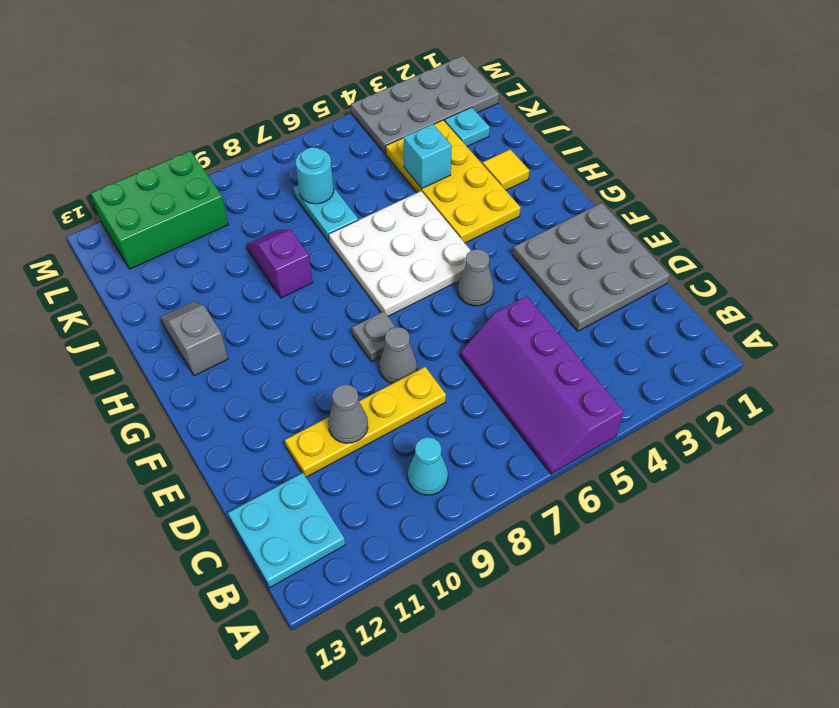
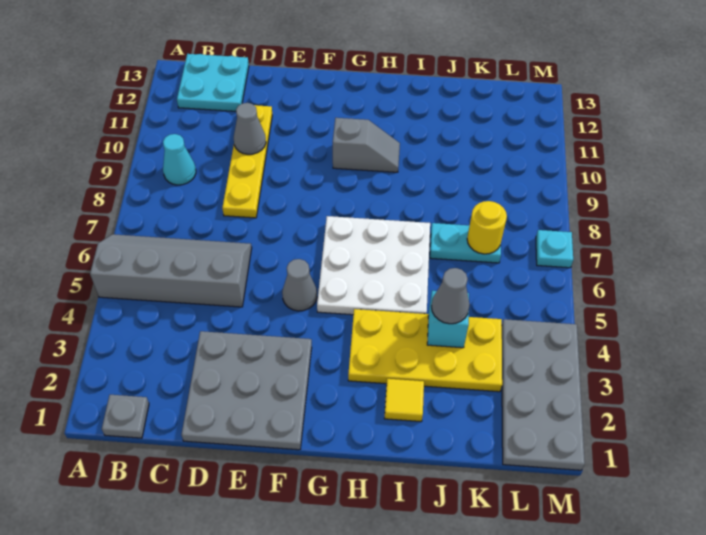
purple 2x4 slope [460,296,624,474] -> grey 2x4 slope [90,234,252,307]
grey 1x1 cone [379,327,417,384] -> grey 1x1 cone moved to [431,268,470,324]
grey 1x1 plate [352,311,395,362] -> grey 1x1 plate moved to [102,395,149,438]
grey 1x2 slope [160,302,228,376] -> grey 1x2 slope moved to [333,118,400,172]
purple 1x2 slope [246,230,313,298] -> none
cyan 1x1 plate [445,107,490,146] -> cyan 1x1 plate moved to [536,230,573,268]
cyan 1x1 round brick [296,147,334,204] -> yellow 1x1 round brick [467,201,507,254]
green 2x3 brick [91,151,228,269] -> none

